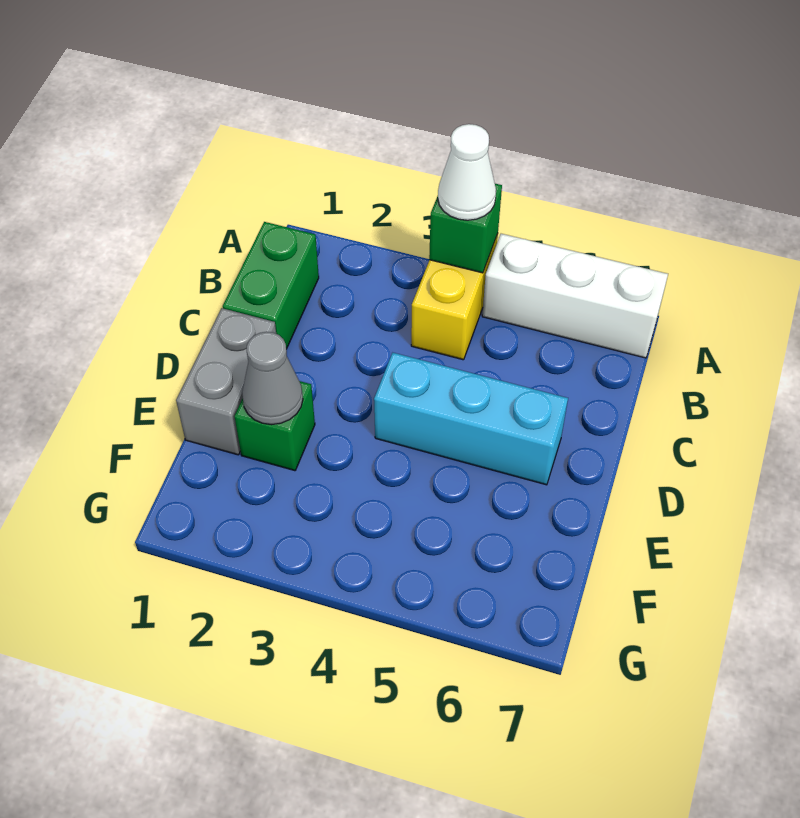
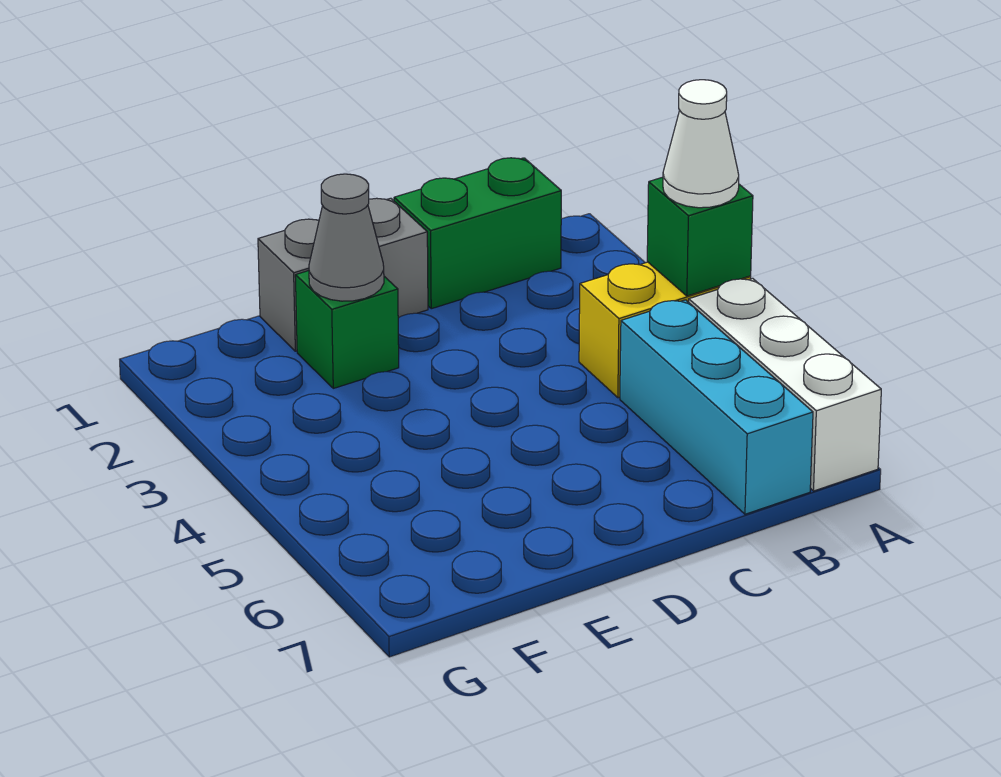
cyan 1x3 brick [374,353,568,485] -> cyan 1x3 brick moved to [620,300,813,514]

